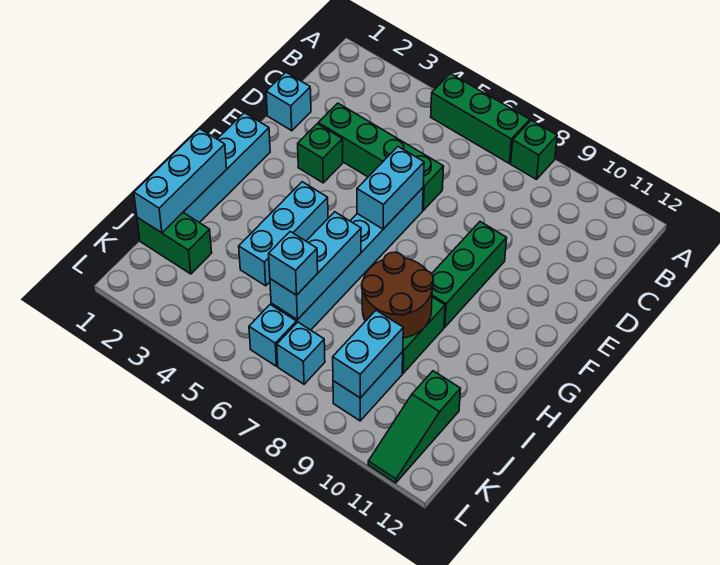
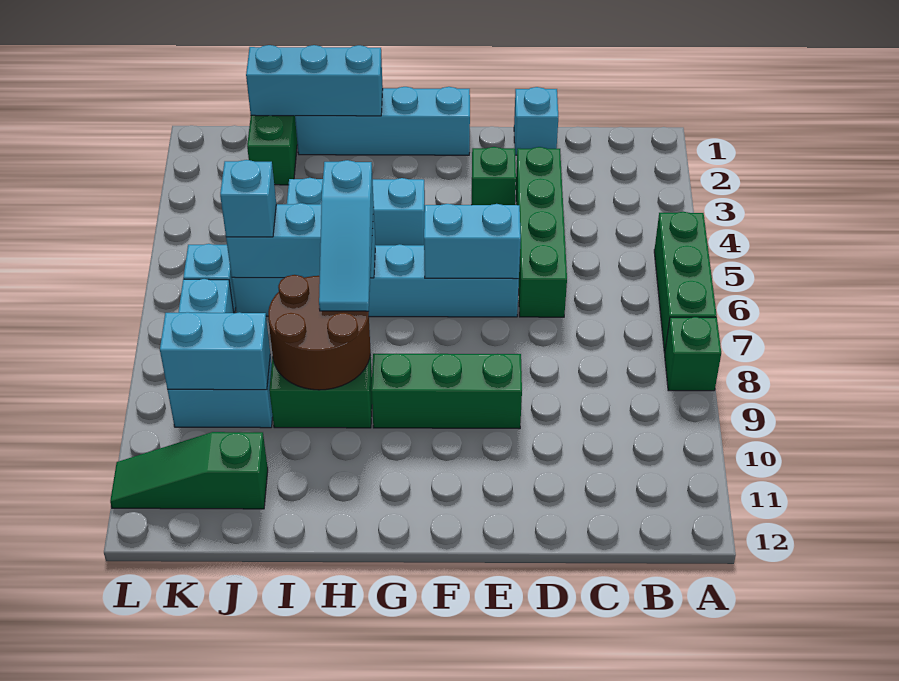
none -> cyan 1x3 slope [319,160,374,311]

